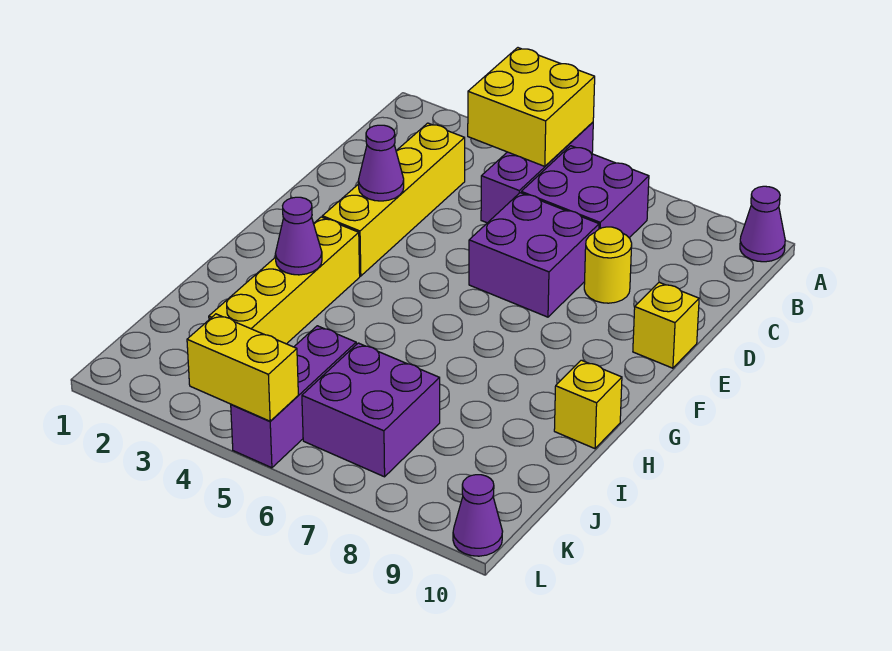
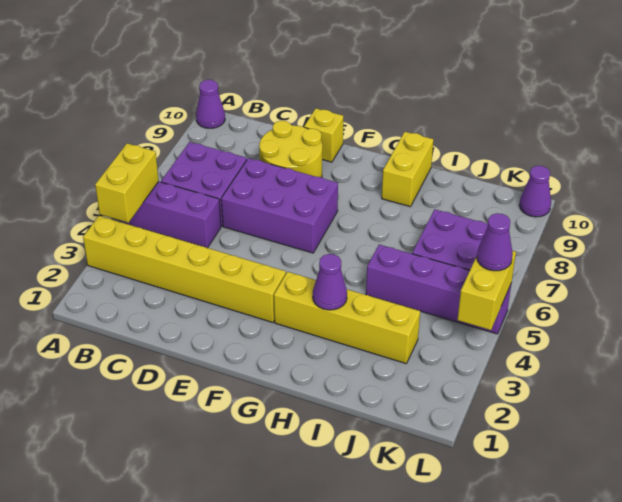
yellow 2x2 brick [468,48,595,166] -> yellow 1x2 brick [95,143,159,223]
yellow 1x4 brick [322,123,465,276] -> yellow 1x6 brick [83,216,286,323]
purple 2x2 brick [469,193,599,317] -> purple 2x3 brick [221,158,338,253]
yellow 1x1 round brick [584,227,632,303] -> yellow 2x2 round brick [259,121,322,177]
purple 1x1 cone [358,125,404,201] -> purple 1x1 cone moved to [477,213,513,271]
yellow 1x1 brick [554,360,622,449] -> yellow 1x2 brick [382,132,433,207]
purple 1x3 brick [231,326,356,468] -> purple 1x4 brick [366,245,511,334]

